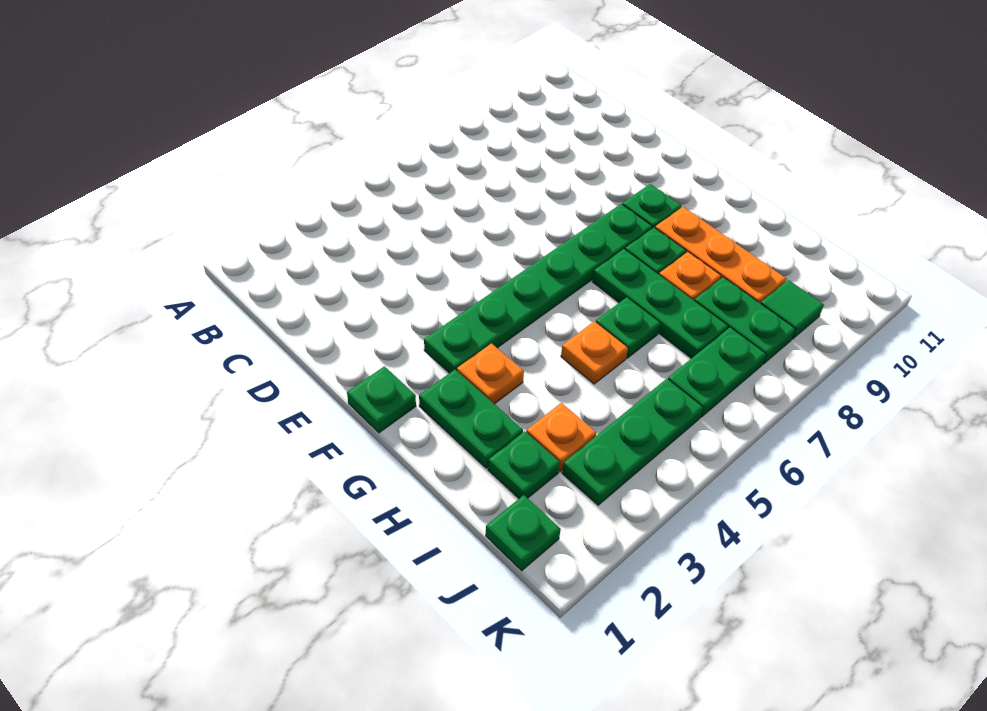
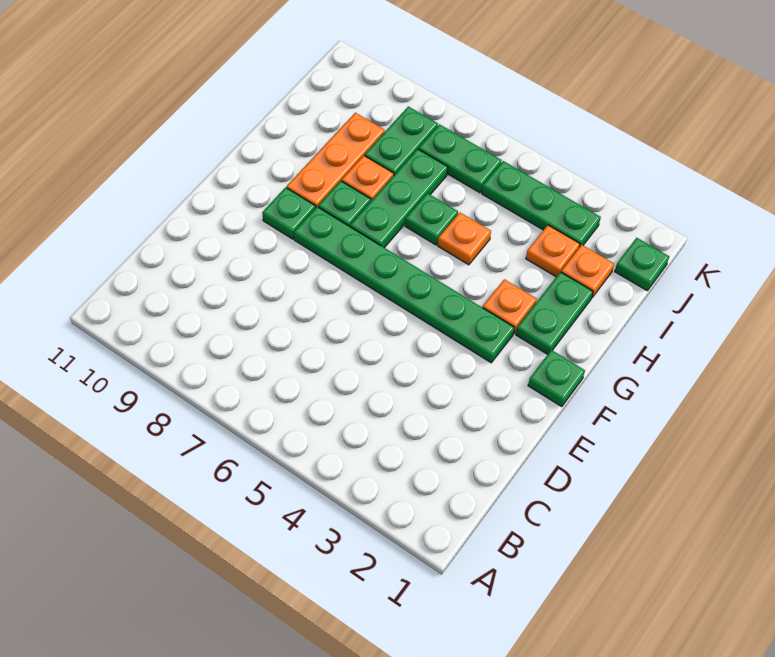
green 1x1 plate [488,431,560,498] -> orange 1x1 plate [561,245,614,297]
green 1x1 tile [761,280,824,339] -> none

